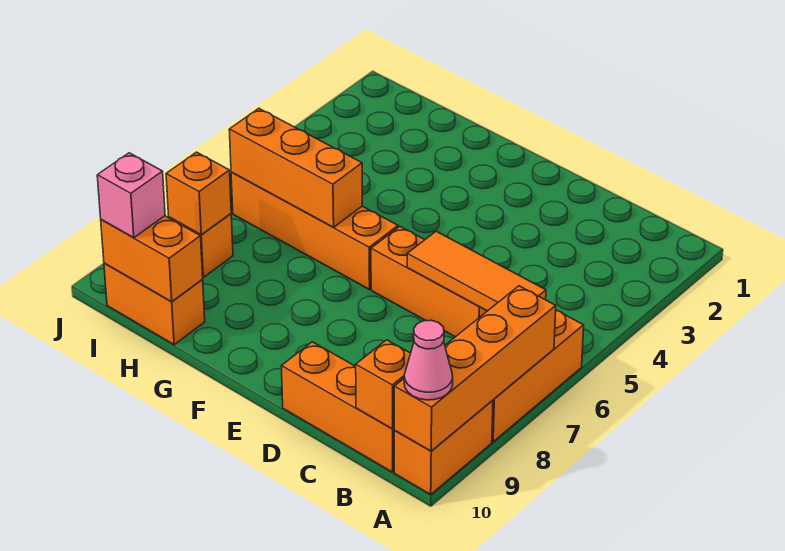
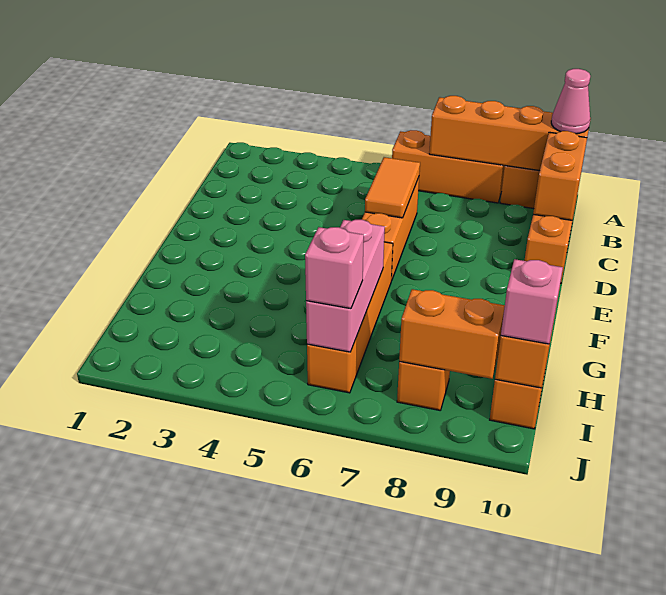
orange 1x3 tile [407,231,546,311] -> orange 1x2 tile [365,157,420,218]
orange 1x1 brick [356,340,411,429] -> orange 1x2 brick [533,131,587,220]
orange 1x3 brick [229,108,362,227] -> pink 1x3 brick [306,220,385,352]
none -> pink 1x1 brick [305,227,364,309]
orange 1x1 brick [166,152,231,235] -> orange 1x2 brick [399,289,505,379]

